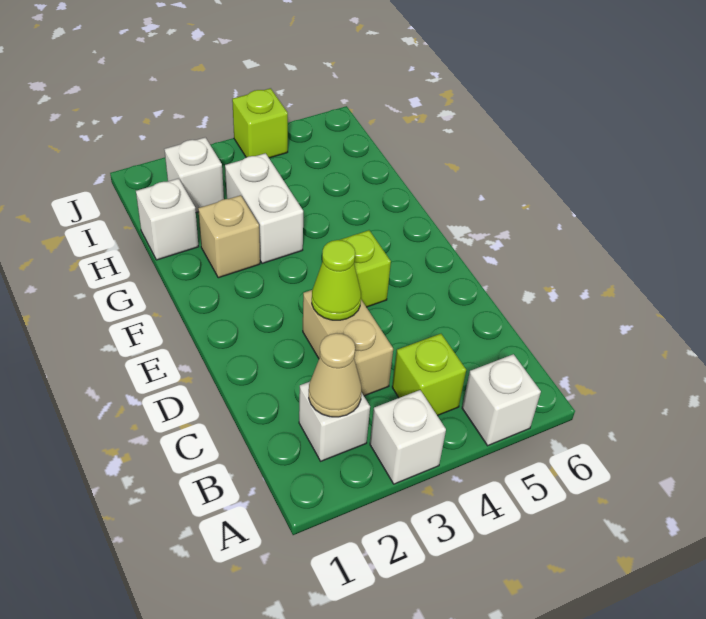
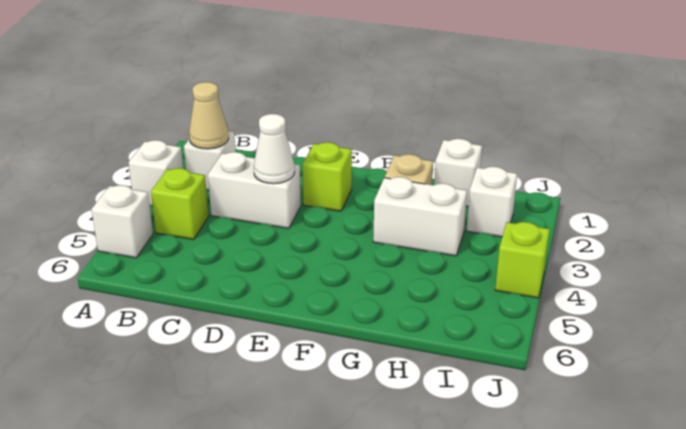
tan 1x2 brick [303,290,393,396] -> white 1x2 brick [208,152,301,228]
lime 1x1 cone [312,240,361,320] -> white 1x1 cone [254,114,295,184]
lime 1x1 brick [340,230,391,307] -> lime 1x1 brick moved to [302,142,352,211]

